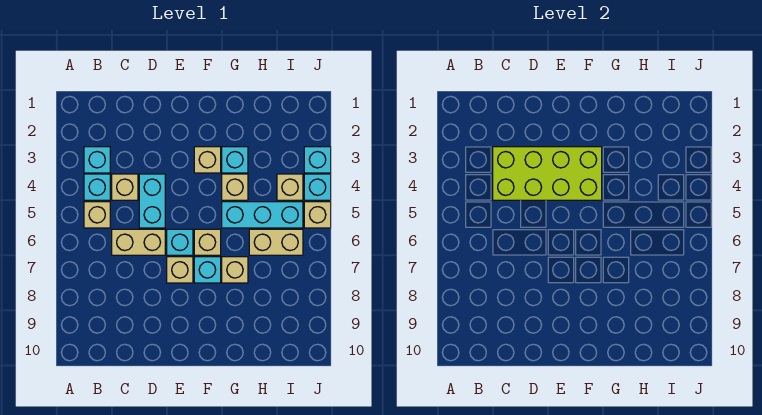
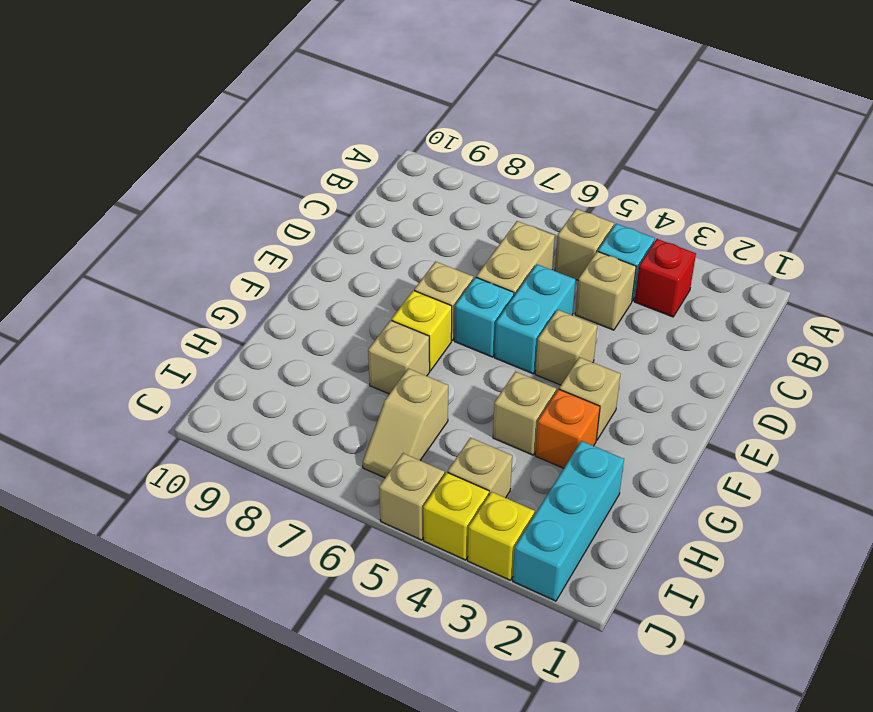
cyan 1x1 brick [84,147,110,173] -> red 1x1 brick [635,239,696,317]
lime 2x4 brick [493,147,602,200] -> none
cyan 1x2 brick [139,174,165,228] -> cyan 1x2 brick turned to [495,264,576,374]
tan 1x1 brick [194,229,221,255] -> tan 1x1 brick moved to [535,310,597,385]
cyan 1x1 brick [194,257,221,283] -> yellow 1x1 brick [392,290,452,371]
cyan 1x1 brick [222,147,248,173] -> orange 1x1 brick [535,389,600,468]
cyan 1x3 brick [222,202,303,228] -> cyan 1x3 brick moved to [513,441,624,601]
tan 1x2 brick [249,229,303,255] -> tan 1x2 slope [363,368,448,478]
cyan 1x1 brick [304,147,331,173] -> yellow 1x1 brick [468,492,535,580]
cyan 1x1 brick [304,174,331,200] -> yellow 1x1 brick [423,472,489,560]

